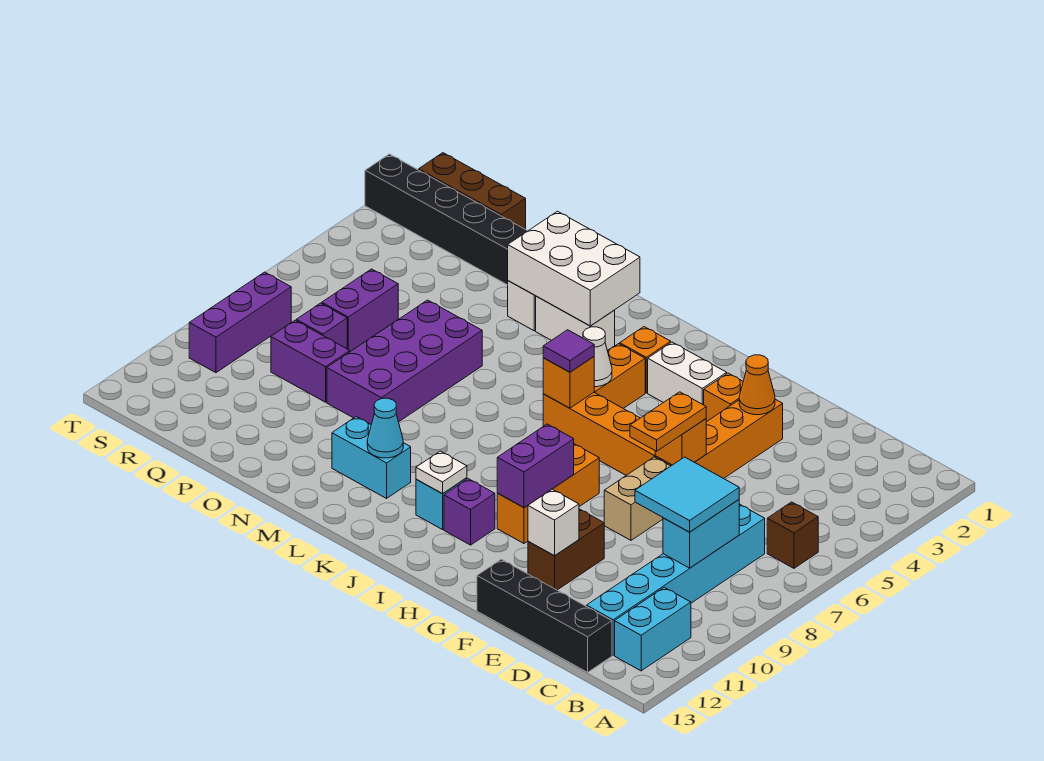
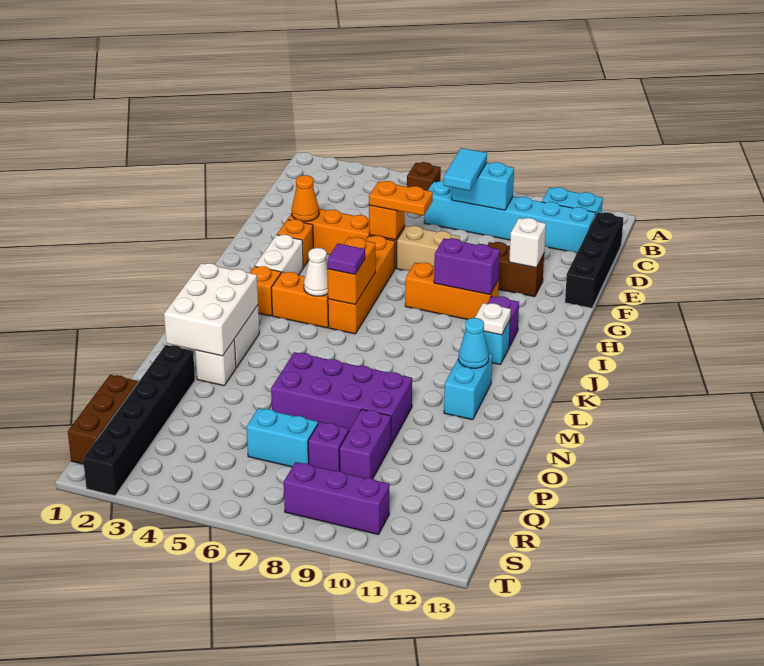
cyan 2x2 tile [635,457,739,532] -> cyan 1x2 tile [444,148,487,191]
orange 1x1 brick [543,357,594,408] -> orange 1x2 brick [327,237,375,304]
purple 1x2 brick [322,269,398,351] -> cyan 1x2 brick [246,408,318,467]

